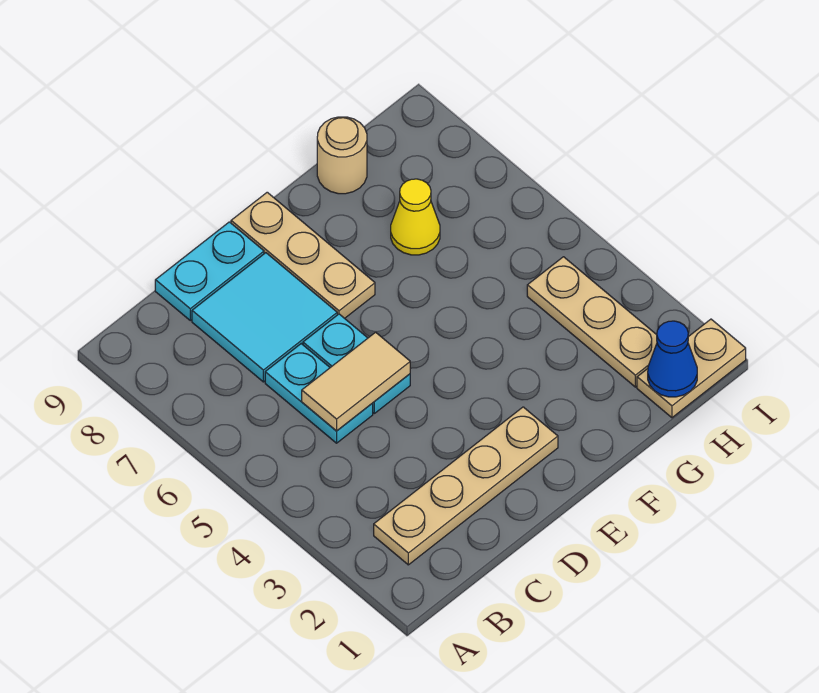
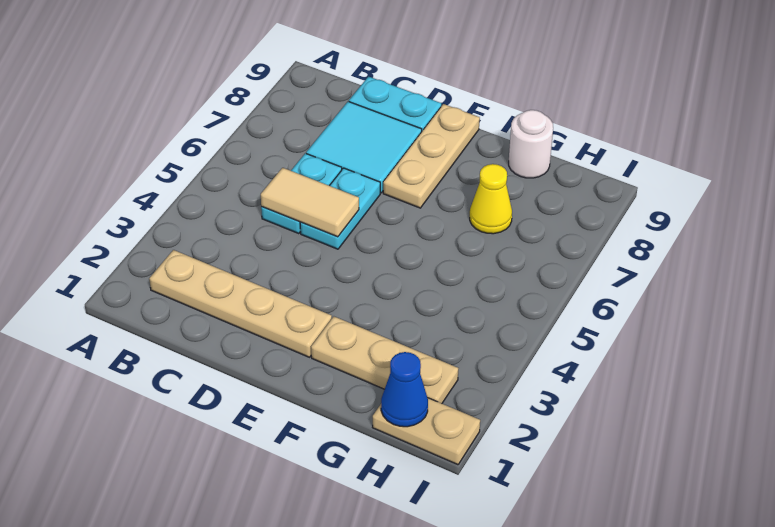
tan 1x1 round brick [317,117,367,194] -> white 1x1 round brick [509,110,553,178]
tan 1x3 plate [527,257,657,387] -> tan 1x3 plate turned to [311,317,458,403]

